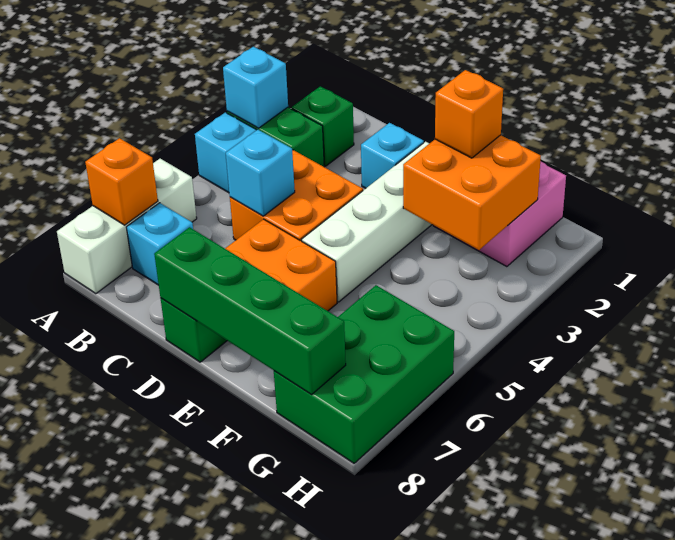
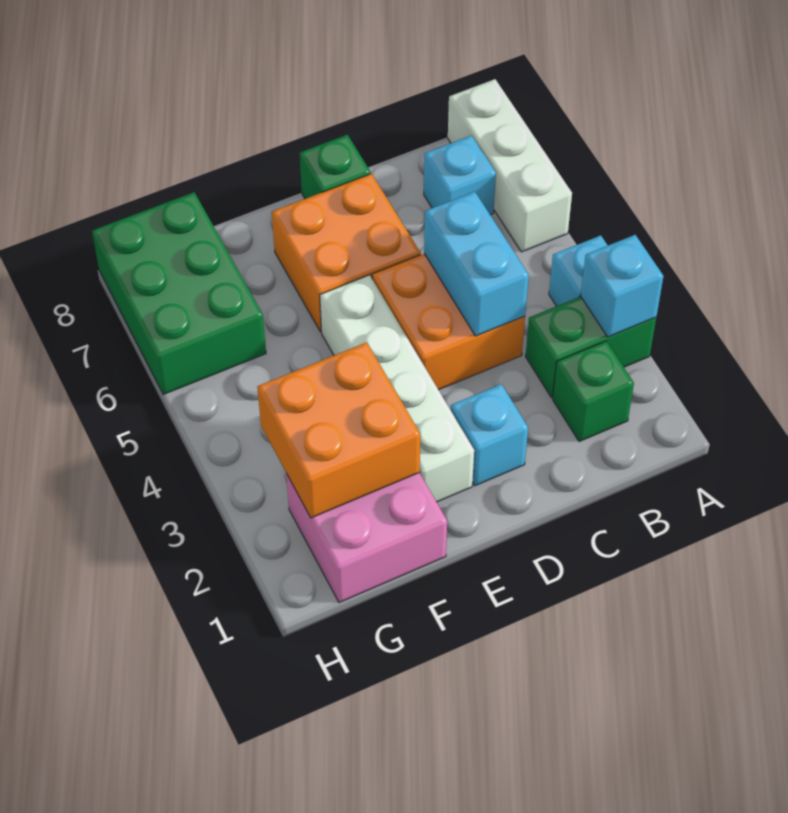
orange 1x1 brick [85,138,158,225] -> none
cyan 1x1 brick [226,130,295,216] -> cyan 1x2 brick [424,192,529,336]
green 1x4 brick [154,227,346,394] -> none
orange 1x1 brick [435,70,503,158] -> none

